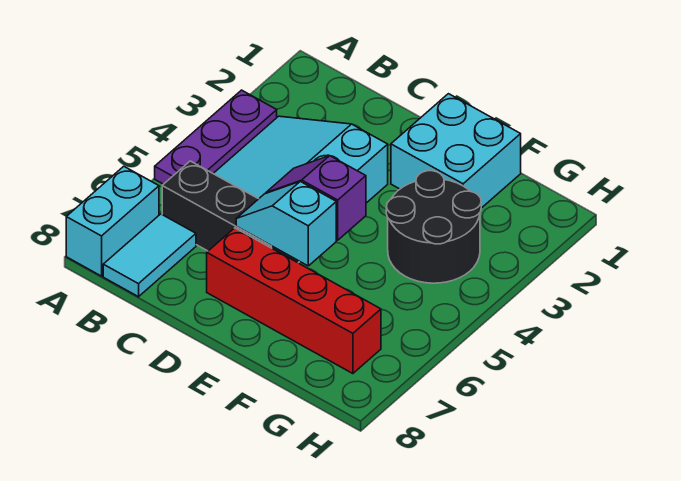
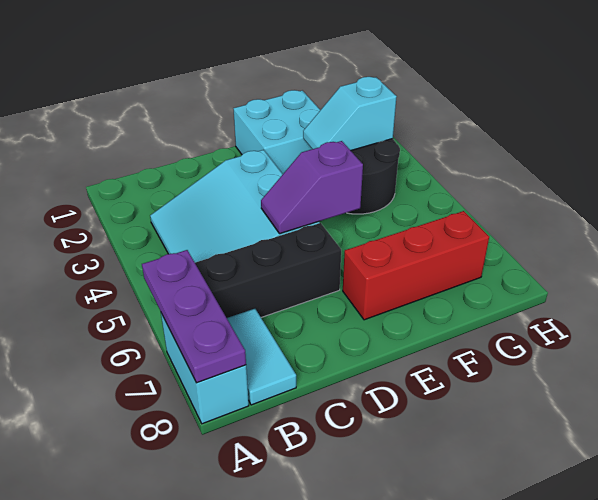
purple 1x3 plate [155,90,277,184] -> purple 1x3 plate moved to [142,250,246,383]
cyan 1x2 slope [236,181,336,266] -> cyan 1x2 slope moved to [303,77,397,150]
red 1x4 brick [207,228,381,374] -> red 1x3 brick [343,211,489,320]

